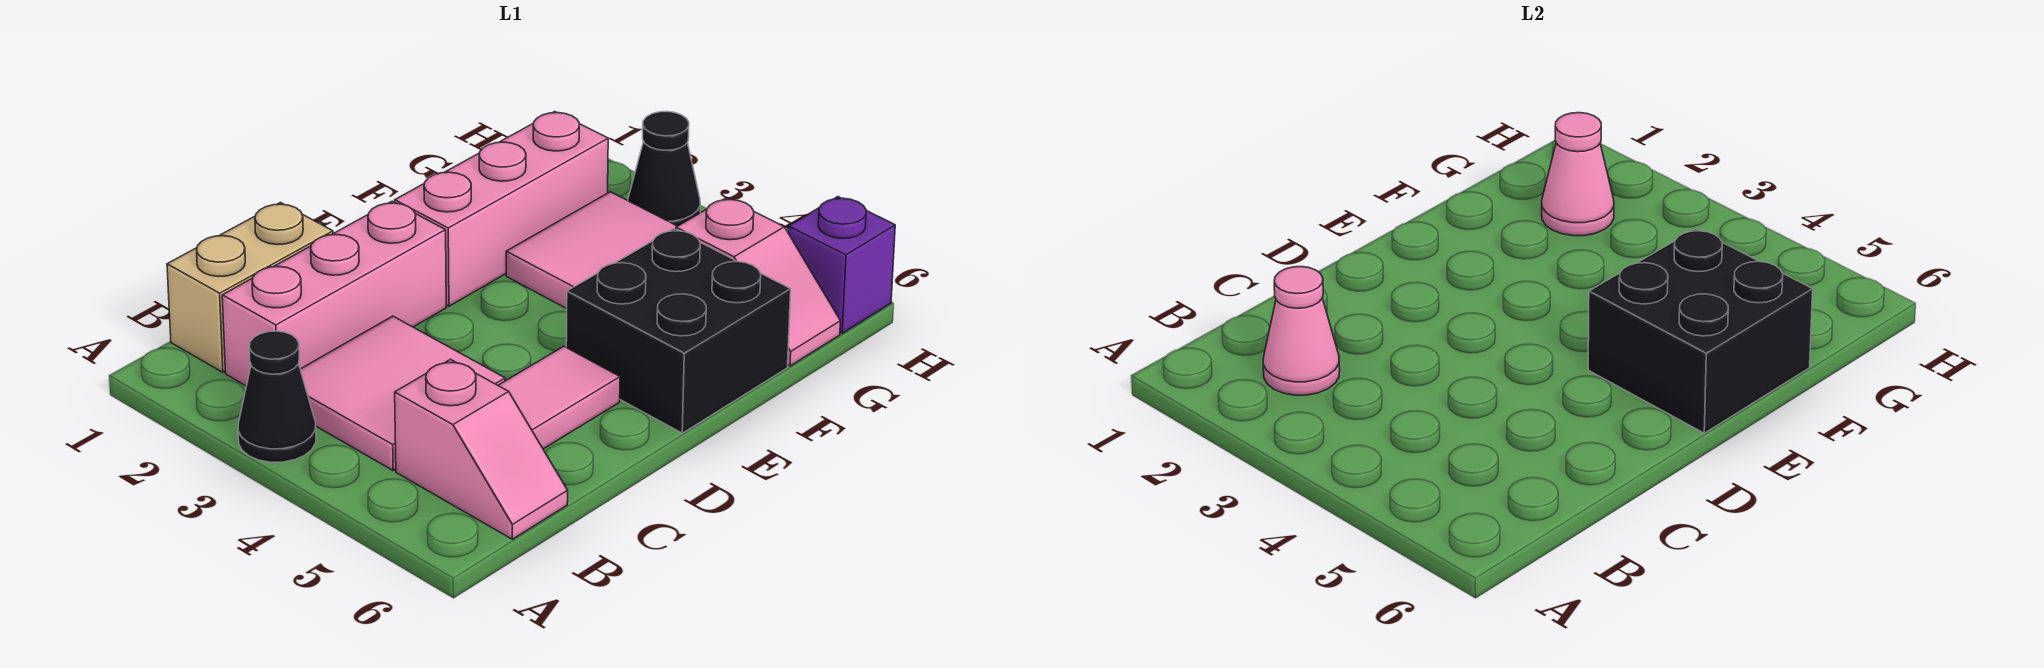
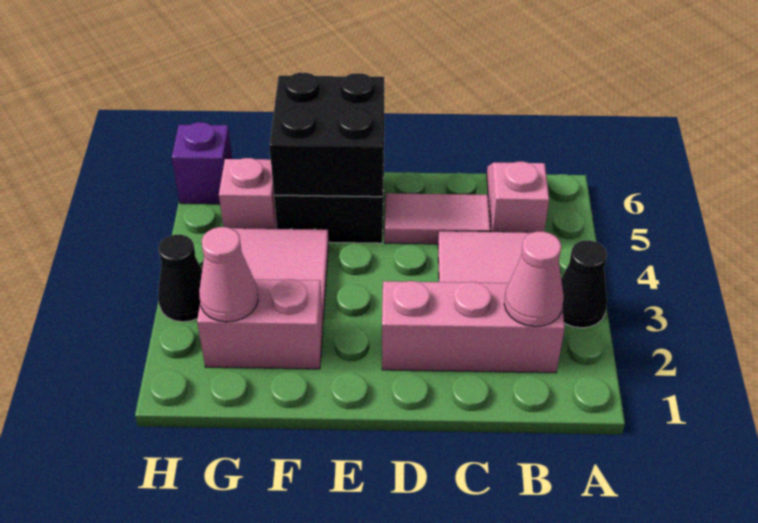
tan 1x2 brick [167,203,333,372] -> none
pink 1x3 brick [395,112,608,306] -> pink 1x2 brick [197,279,323,369]

